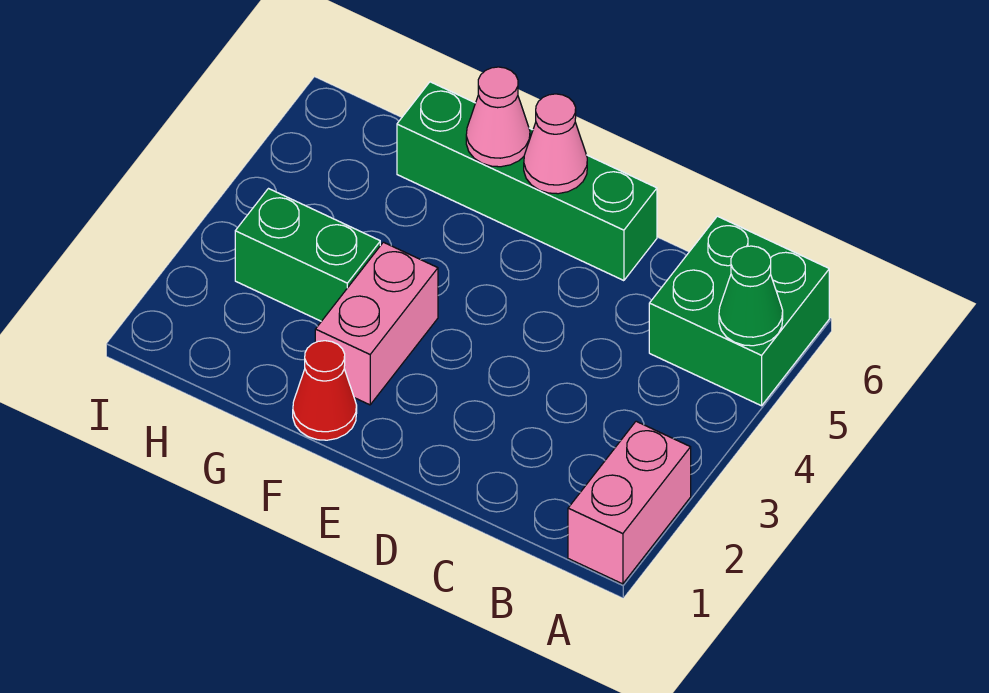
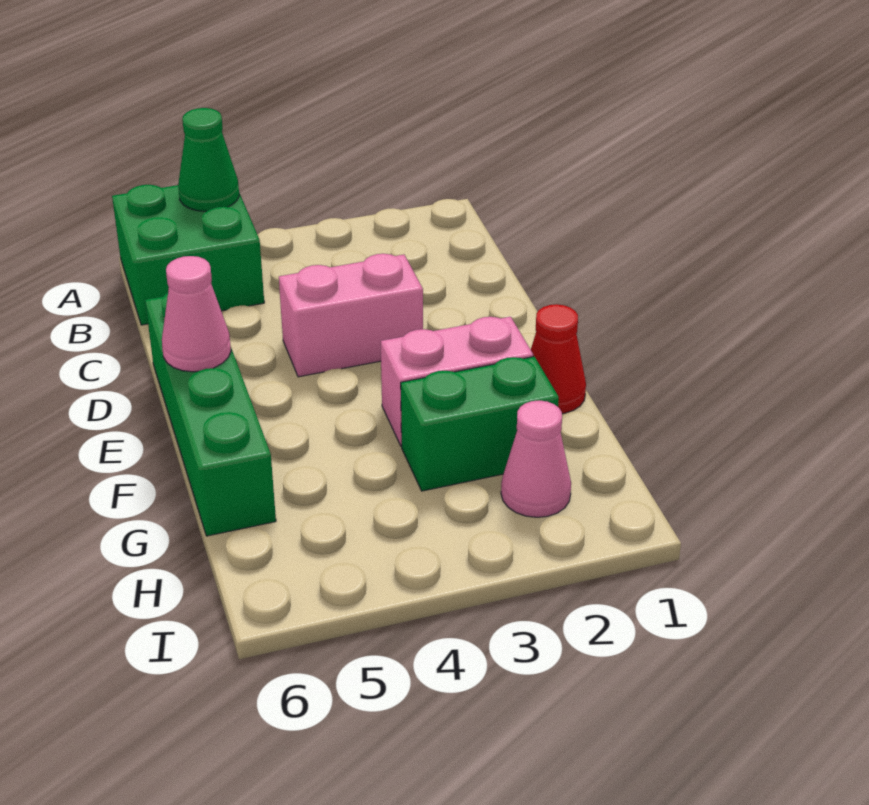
pink 1x2 brick [568,421,691,584] -> pink 1x2 brick moved to [279,254,423,377]
pink 1x1 cone [466,67,530,167] -> pink 1x1 cone moved to [501,400,571,517]
green 1x2 brick [235,189,380,321] -> green 1x2 brick turned to [401,357,559,491]

